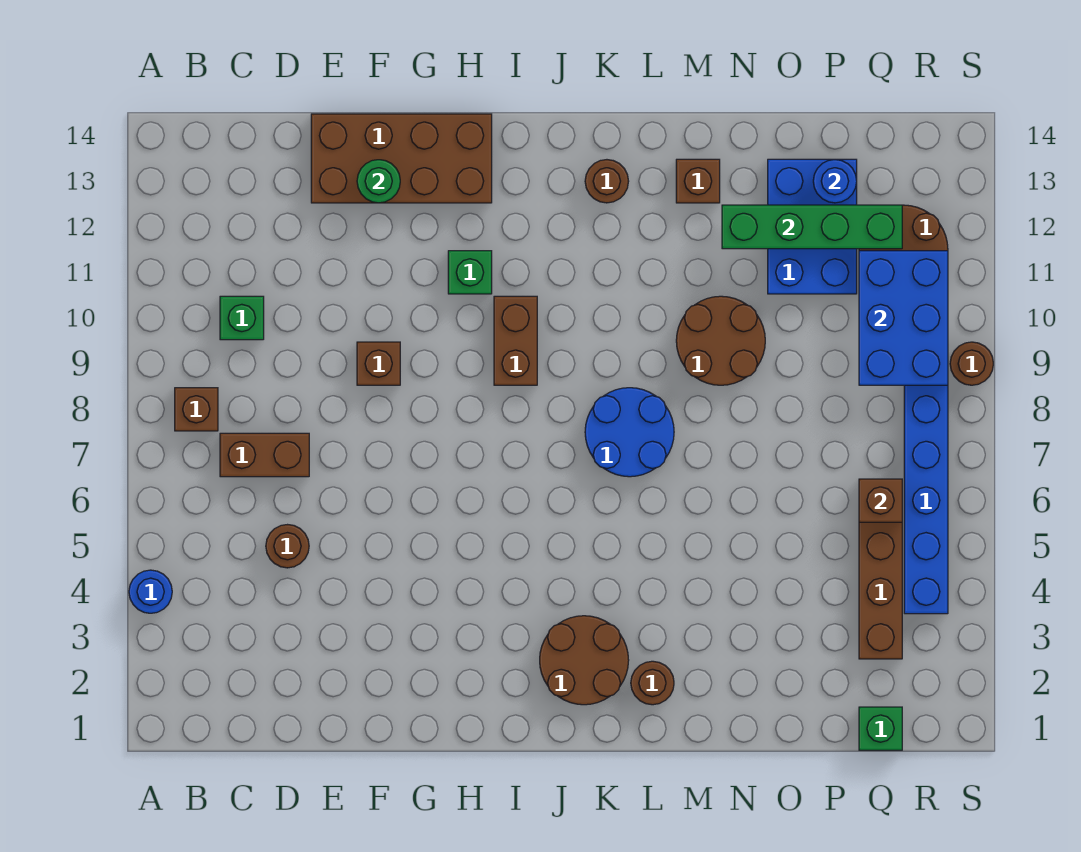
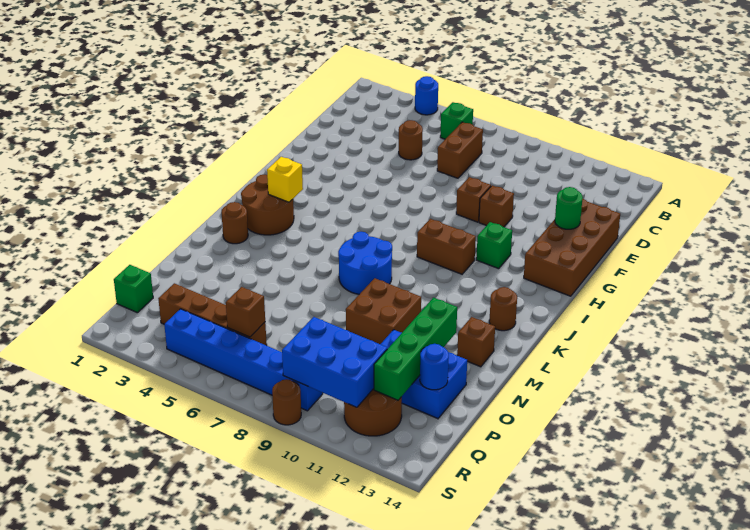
brown 1x1 brick [175,388,218,431] -> brown 1x1 brick moved to [479,185,514,227]
green 1x1 brick [220,296,264,340] -> green 1x1 brick moved to [440,102,473,139]
none -> yellow 1x1 brick [267,157,303,202]
brown 2x2 round brick [676,296,765,385] -> brown 2x2 brick [346,278,421,344]

